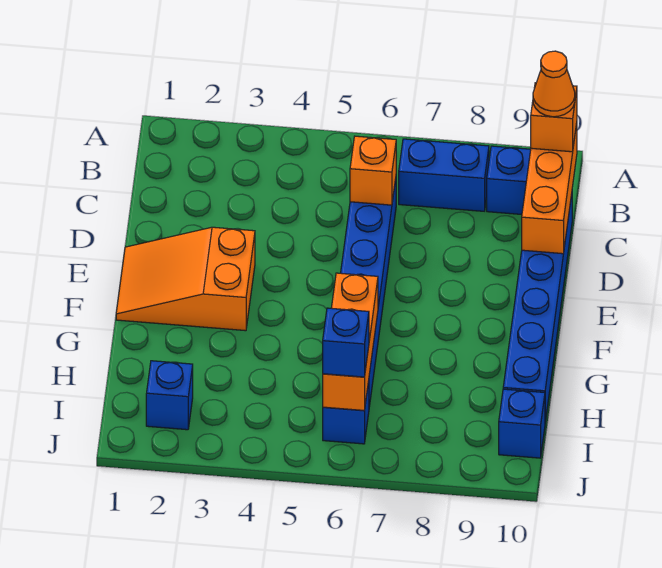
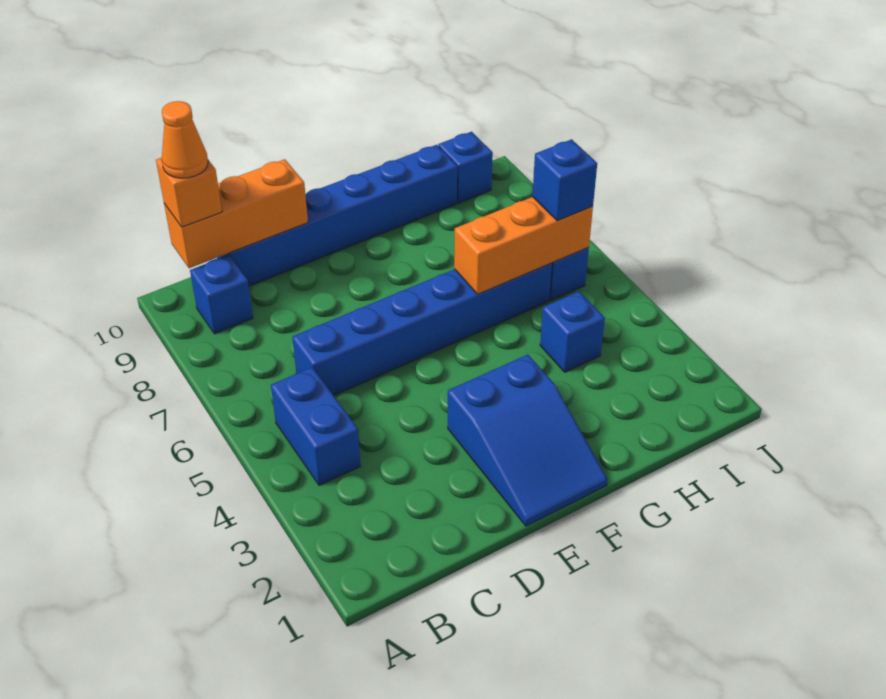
blue 1x2 brick [399,139,489,211] -> blue 1x2 brick moved to [271,367,361,486]
orange 1x1 brick [350,136,396,205] -> none
orange 2x3 slope [116,227,255,331] -> blue 2x3 slope [448,354,607,526]
blue 1x1 brick [146,361,193,430] -> blue 1x1 brick moved to [540,292,605,372]

